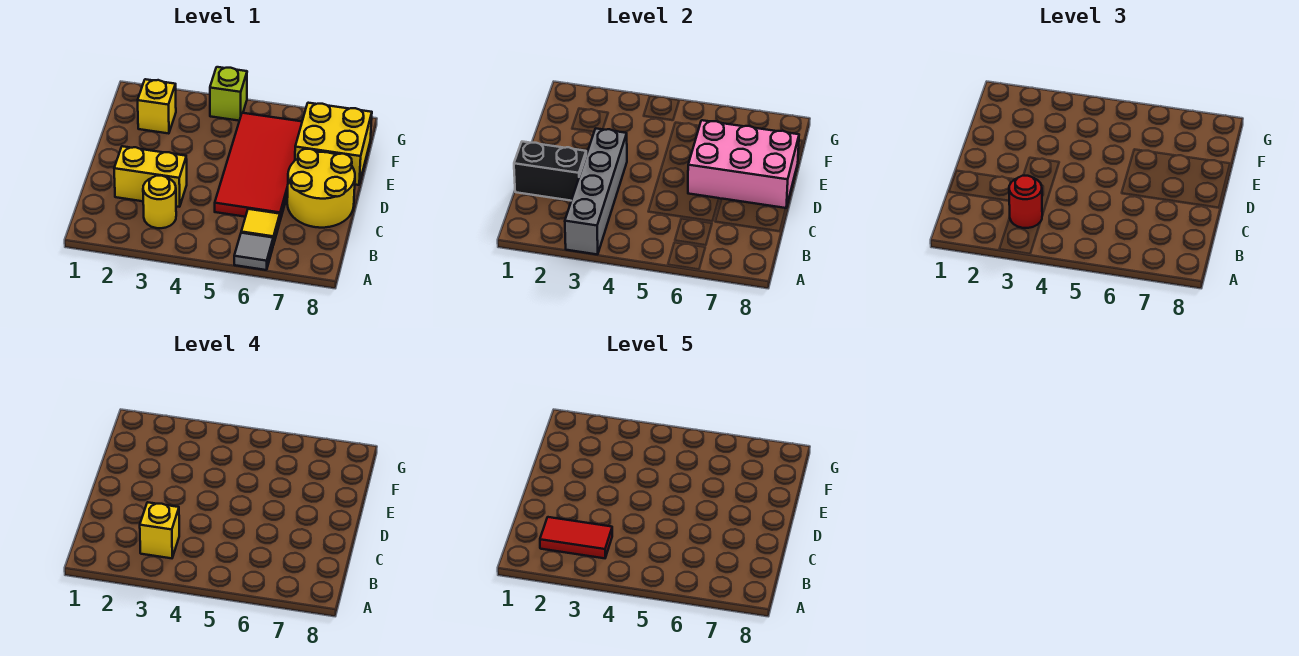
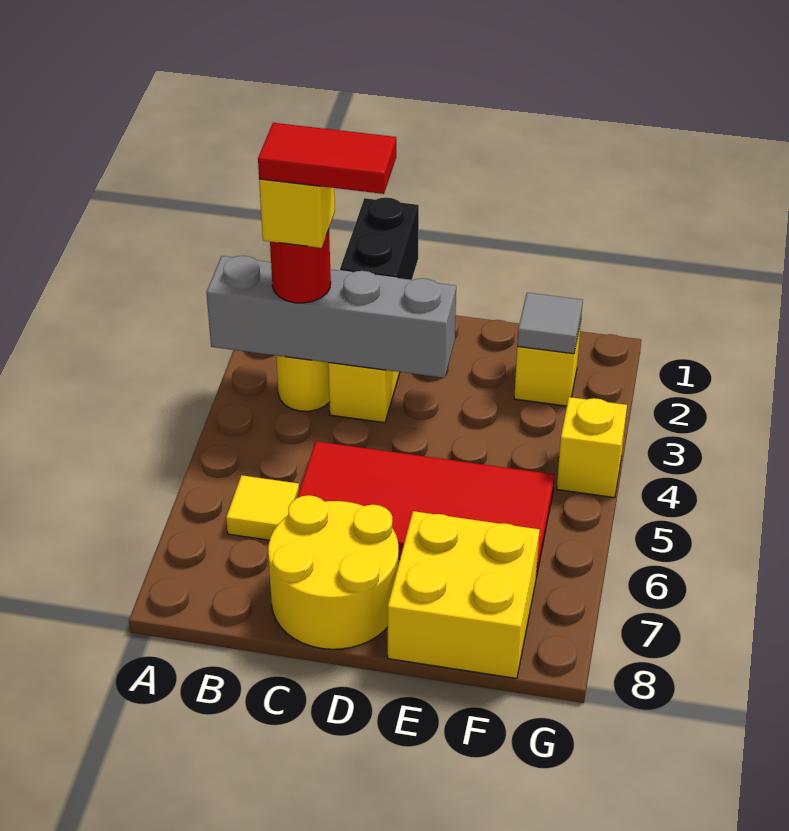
grey 1x1 tile [234,233,273,270] -> grey 1x1 tile moved to [517,293,583,354]
red 1x2 tile [540,517,612,558] -> red 1x2 tile turned to [258,123,396,194]
pink 2x3 brick [688,120,799,208] -> none
lime 1x1 brick [210,67,247,121] -> yellow 1x1 brick [557,397,627,498]

